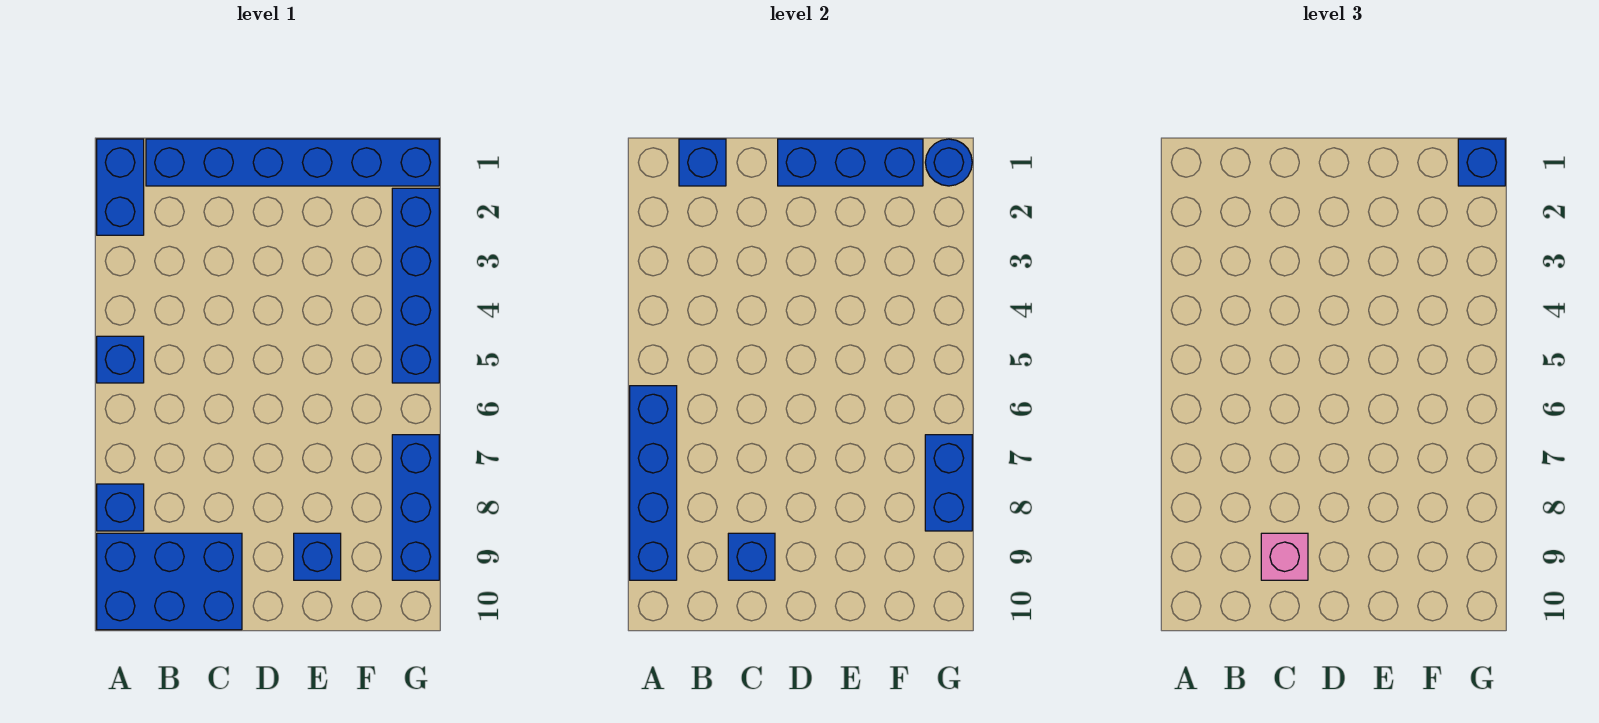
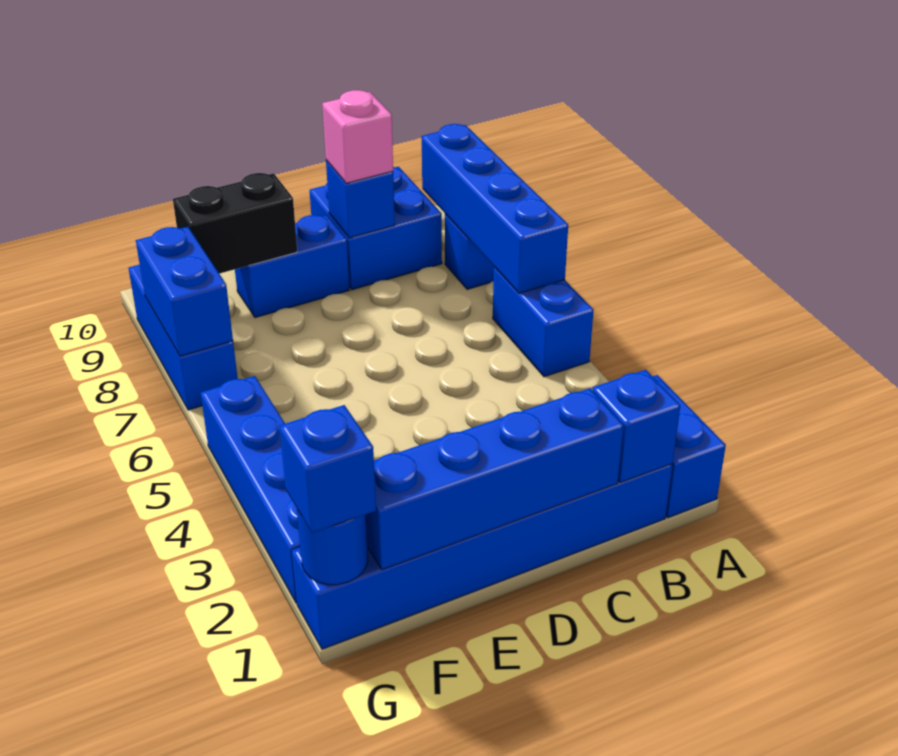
blue 1x1 brick [97,336,144,383] -> blue 1x2 brick [493,267,594,377]
blue 2x3 brick [97,533,242,630] -> blue 2x2 brick [310,167,442,290]
blue 1x3 brick [778,139,923,186] -> blue 1x4 brick [366,388,624,570]
blue 1x1 brick [294,533,341,580] -> blue 1x2 brick [235,215,349,318]
none -> black 1x2 brick [173,173,297,274]

